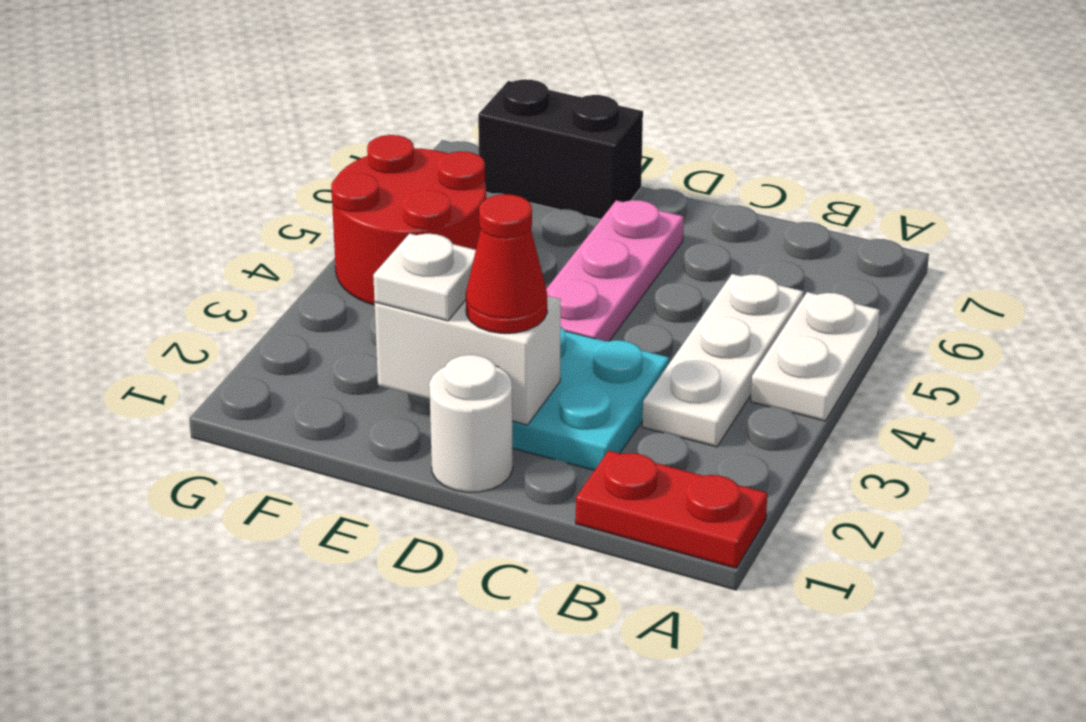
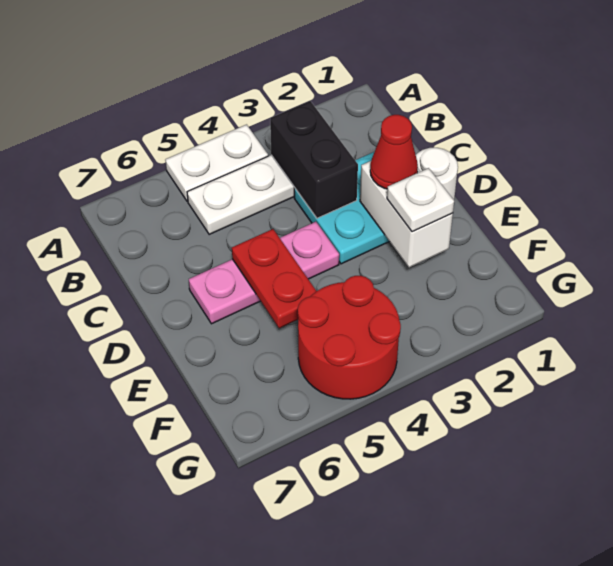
red 1x2 plate [576,451,767,568] -> red 1x2 plate moved to [232,229,316,328]
black 1x2 brick [478,79,643,219] -> black 1x2 brick moved to [270,101,358,218]

